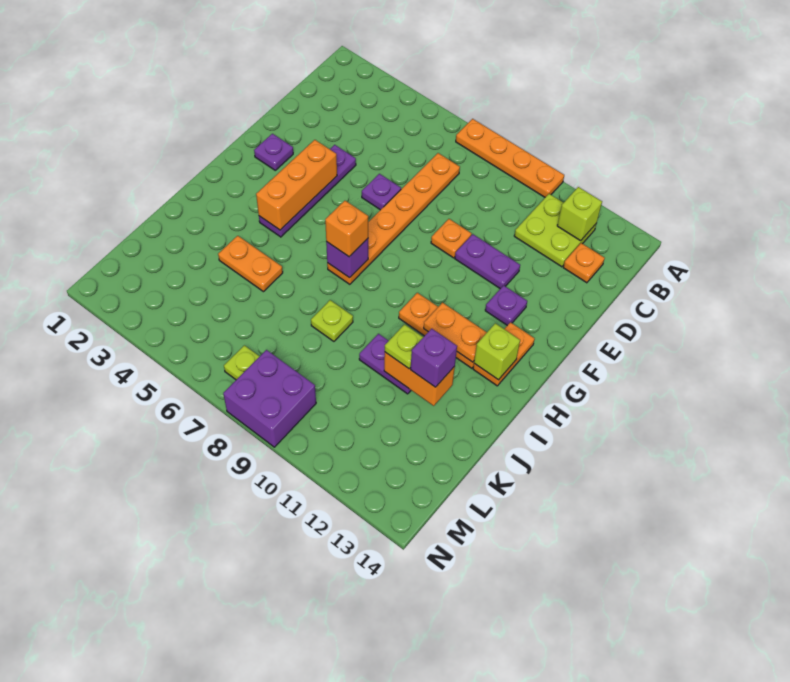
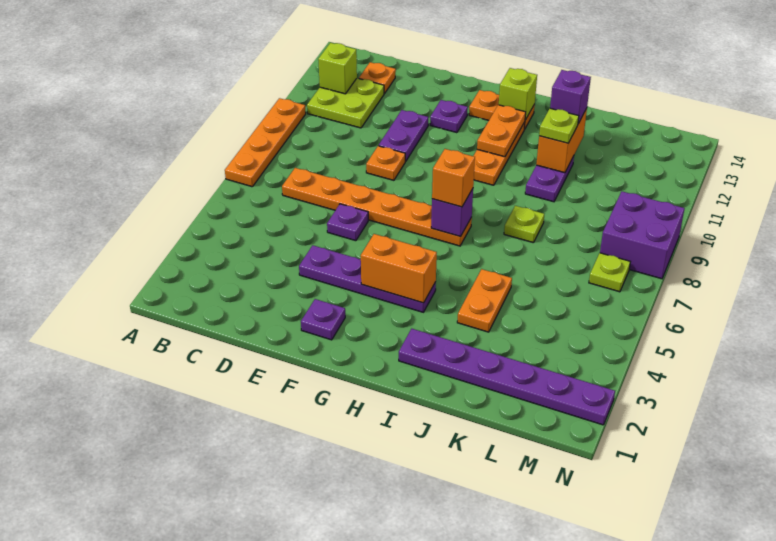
orange 1x3 brick [256,140,337,230] -> orange 1x2 brick [361,234,437,303]
none -> purple 1x6 plate [399,329,615,425]

